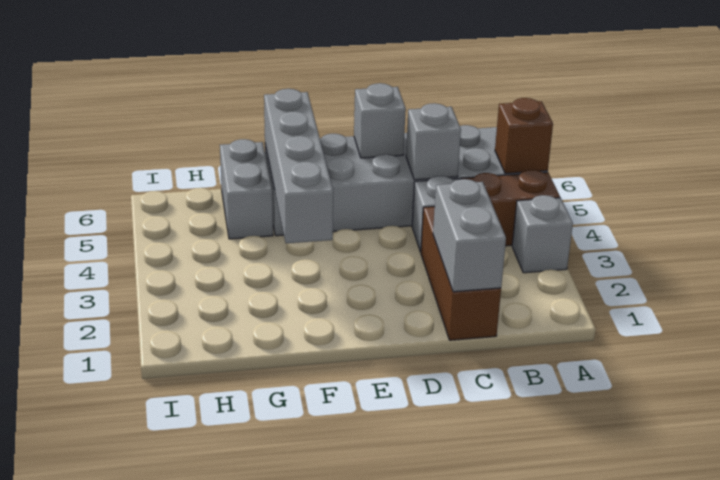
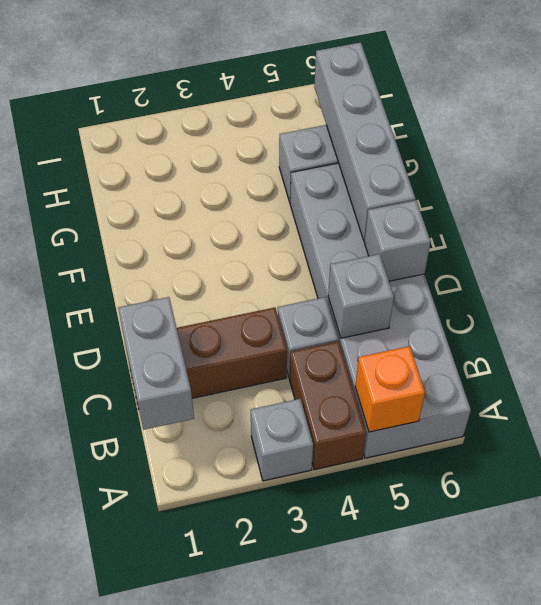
brown 1x1 brick [495,98,553,174] -> orange 1x1 brick [355,346,425,432]
grey 1x2 brick [433,179,506,292] -> grey 1x2 brick turned to [118,297,194,430]
grey 1x4 brick [264,89,333,243] -> grey 1x4 brick turned to [314,42,415,241]

